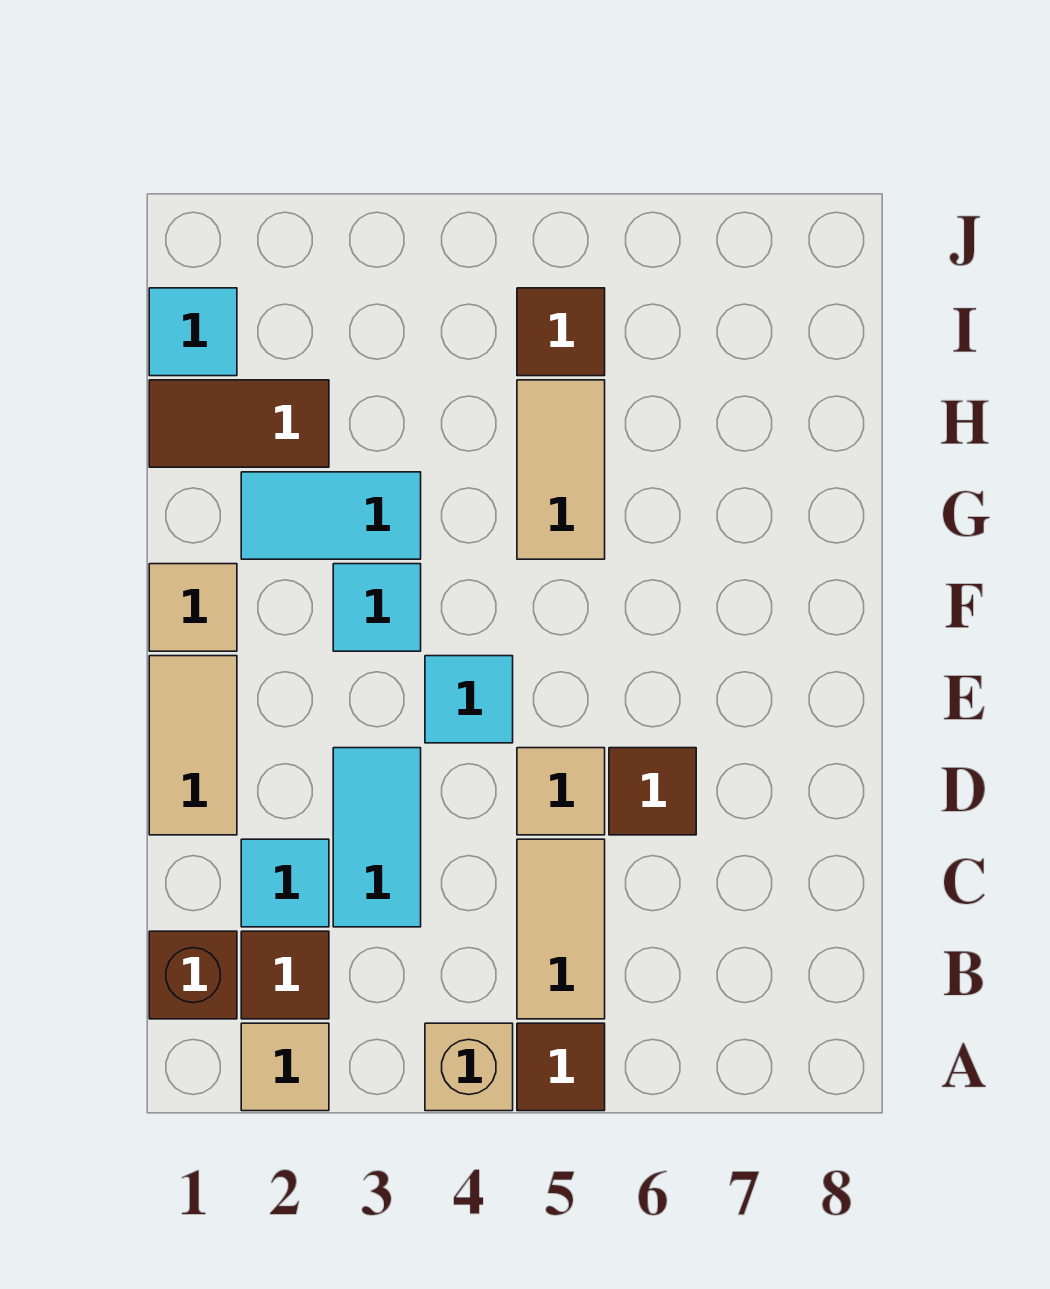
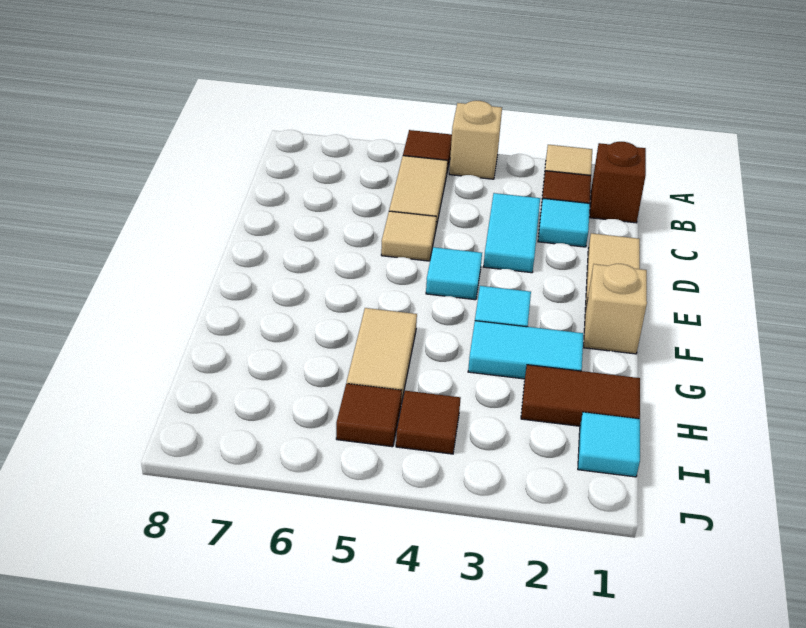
brown 1x1 tile [609,748,696,835] -> brown 1x1 tile moved to [396,391,460,454]
tan 1x1 tile [149,564,237,651] -> tan 1x1 brick [584,264,647,354]

